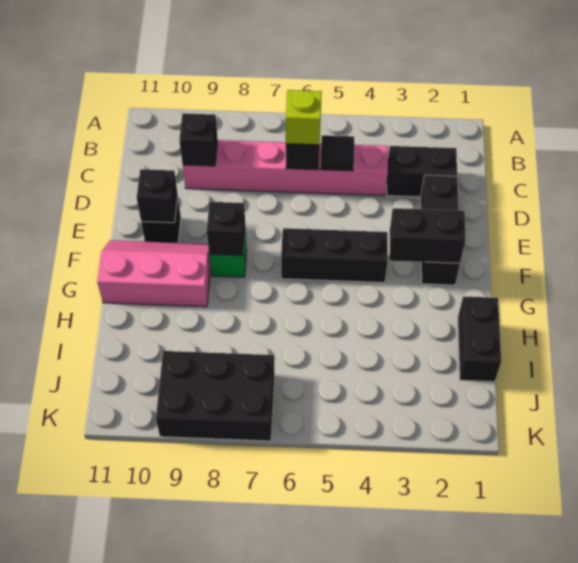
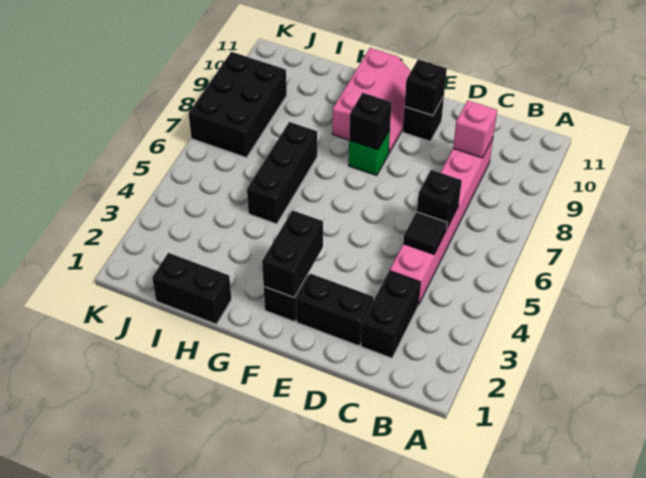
lime 1x1 brick [286,90,322,145] -> none
black 1x1 brick [179,113,218,166] -> pink 1x1 brick [453,101,497,158]
black 1x3 brick [281,228,388,283] -> black 1x3 brick moved to [247,122,317,224]

